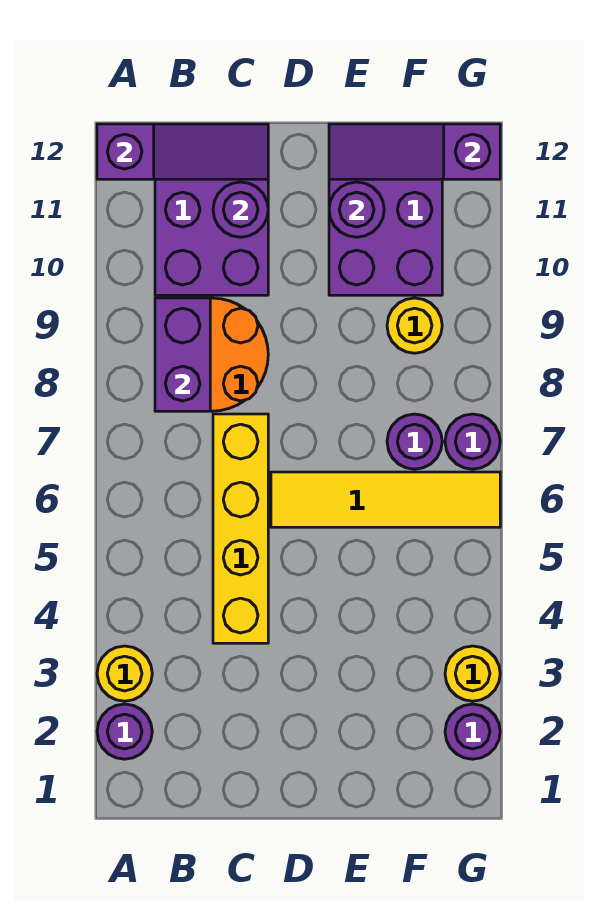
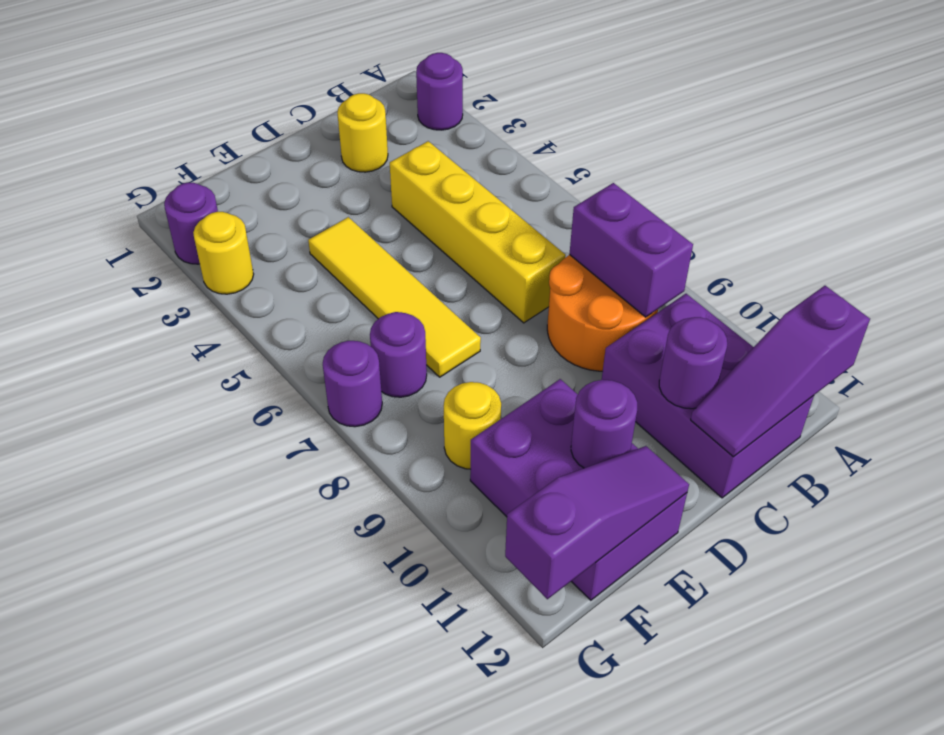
yellow 1x1 round brick [97,646,152,701] -> yellow 1x1 round brick moved to [337,93,388,172]
yellow 1x4 tile [271,472,500,527] -> yellow 1x4 tile turned to [308,217,481,377]

